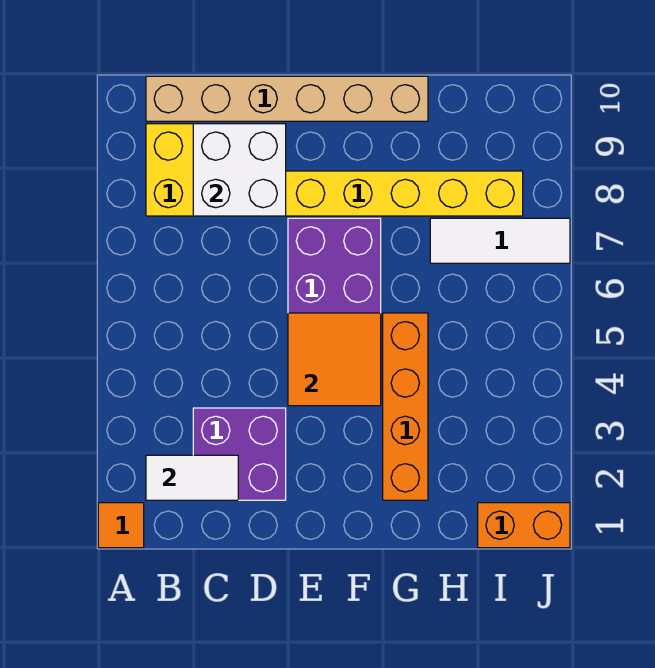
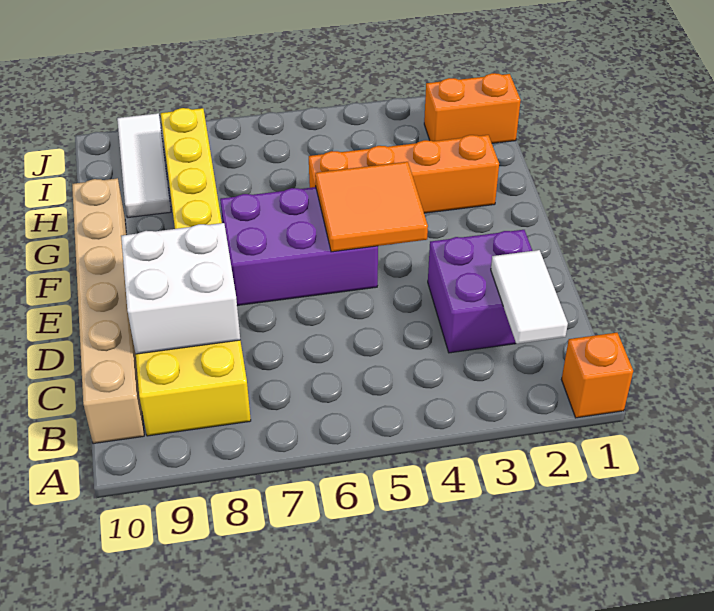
orange 1x1 tile [98,503,144,548] -> orange 1x1 brick [562,333,633,418]
white 1x3 tile [430,218,570,263] -> white 1x3 tile moved to [117,113,171,217]
orange 1x2 brick [478,503,570,548] -> orange 1x2 brick turned to [424,73,521,143]

